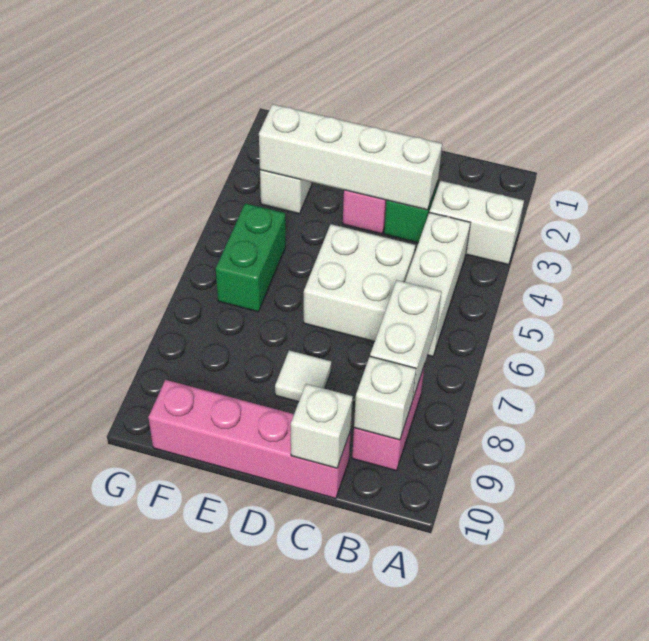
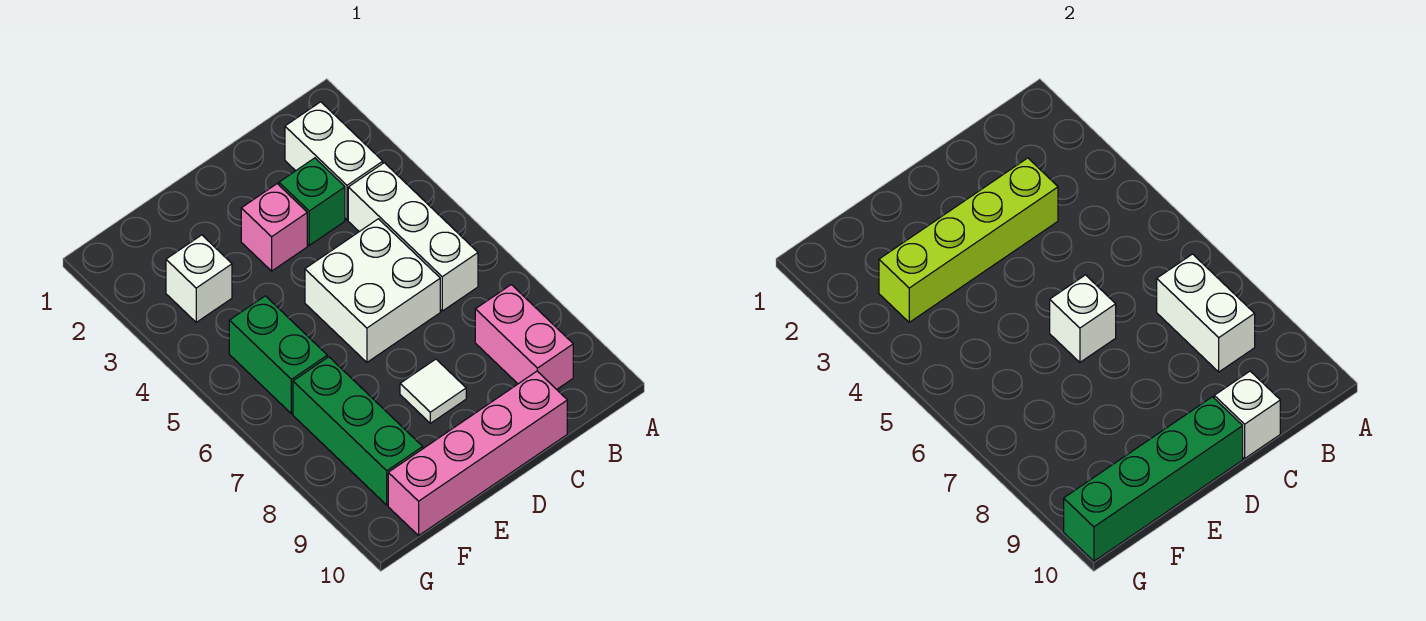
white 1x2 brick [430,181,524,265] -> white 1x2 brick turned to [285,102,383,220]
white 1x1 brick [354,357,416,440] -> white 1x1 brick moved to [1050,275,1116,362]
white 1x4 brick [259,104,442,210] -> lime 1x4 brick [879,158,1058,322]
none -> green 1x4 brick [1064,397,1243,561]
none -> green 1x3 brick [293,357,423,505]

